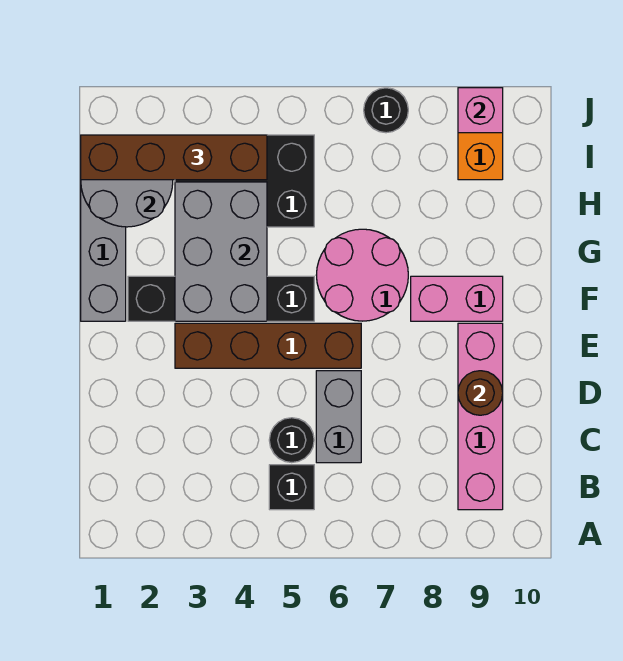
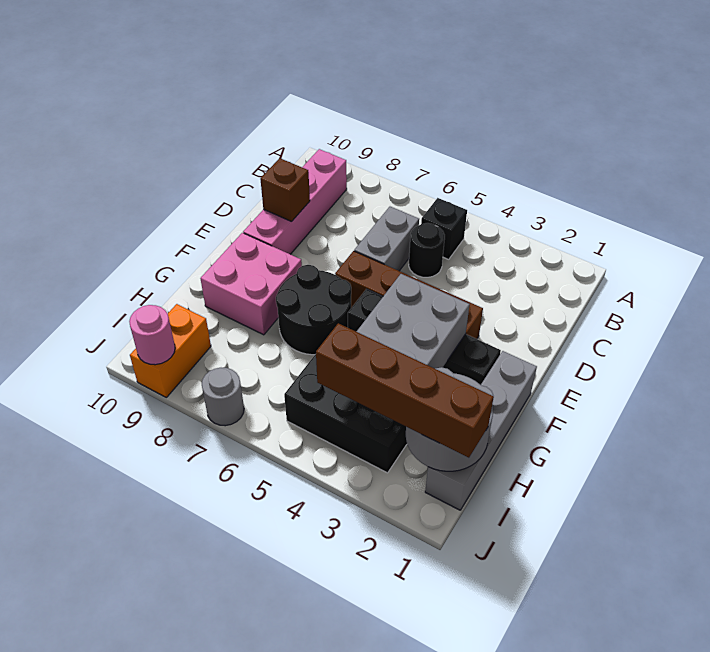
brown 1x1 round brick [458,371,503,415] -> brown 1x1 brick [260,158,310,221]
pink 2x2 round brick [316,229,408,321] -> black 2x2 round brick [276,265,351,355]
pink 1x2 brick [411,276,503,321] -> pink 2x2 brick [200,233,302,335]
black 1x1 round brick [364,88,408,133] -> grey 1x1 round brick [202,368,244,426]
pink 1x1 brick [458,88,503,133] -> pink 1x1 round brick [129,305,175,365]

